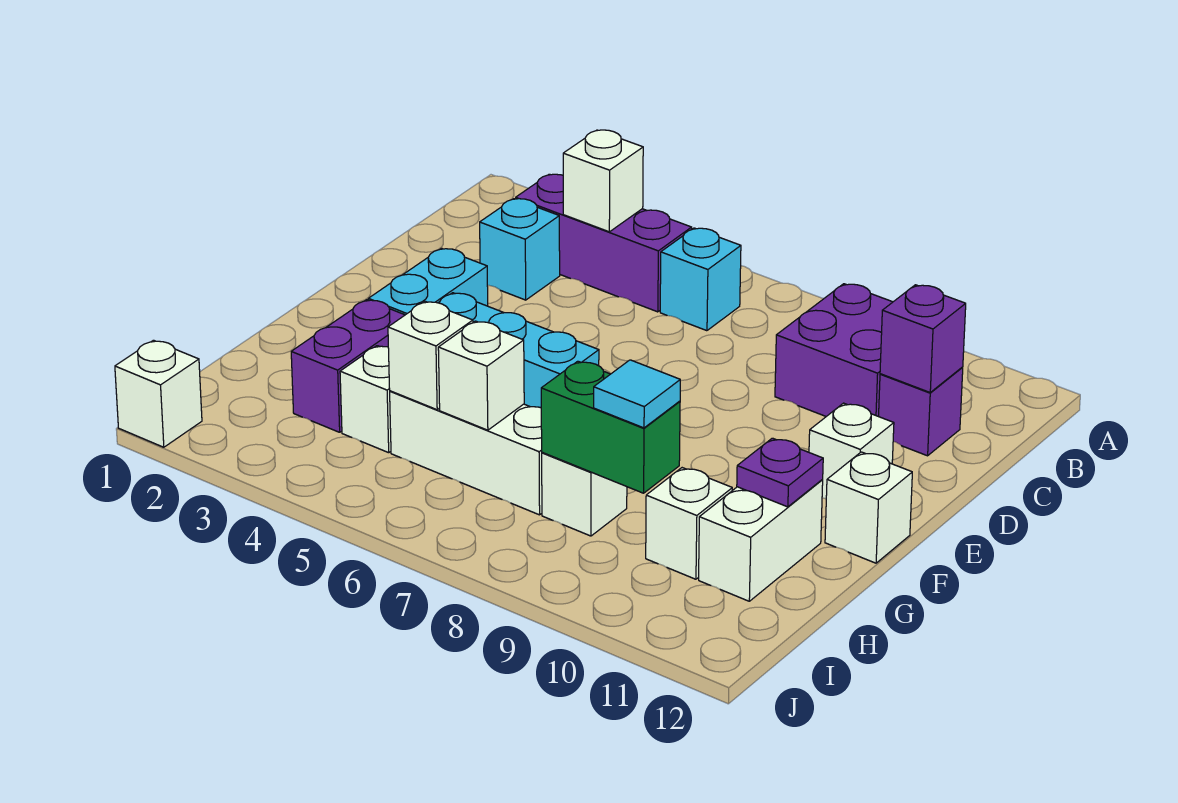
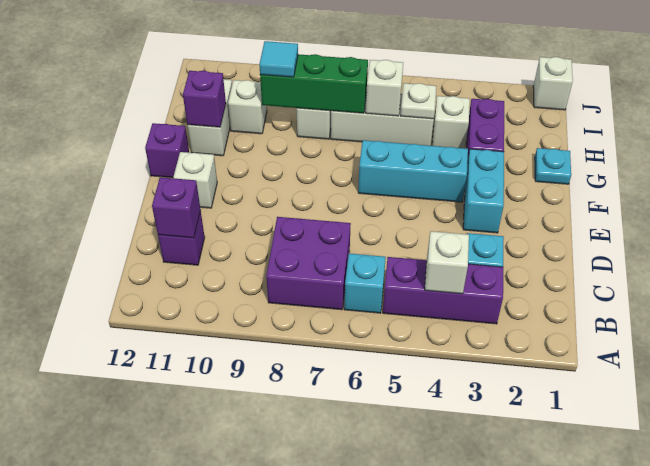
purple 2x2 brick [775,284,892,416] -> purple 2x2 brick moved to [266,217,351,310]
white 1x1 brick [825,452,912,563] -> purple 1x1 brick [145,123,189,178]
none -> cyan 1x1 plate [535,148,571,184]
purple 1x1 plate [737,438,823,507] -> purple 1x1 brick [183,71,226,127]
white 1x1 brick [388,301,473,410] -> white 1x1 plate [401,83,436,119]
green 1x2 brick [541,361,680,493] -> green 1x3 brick [260,54,368,113]

